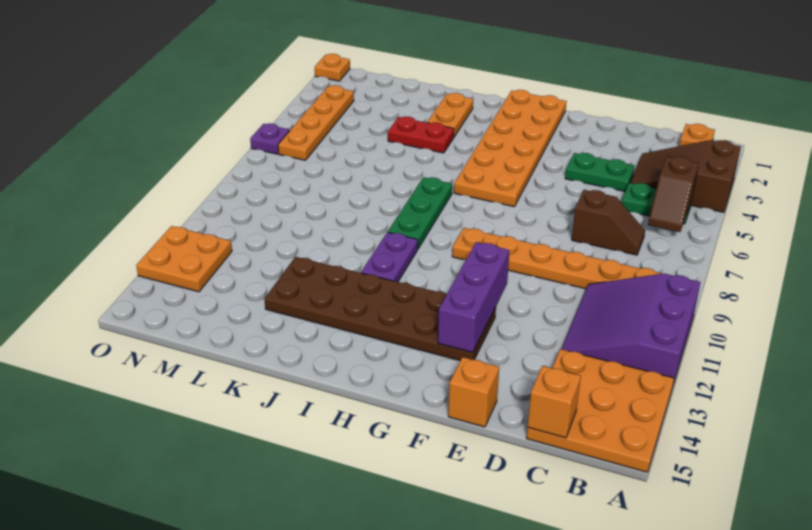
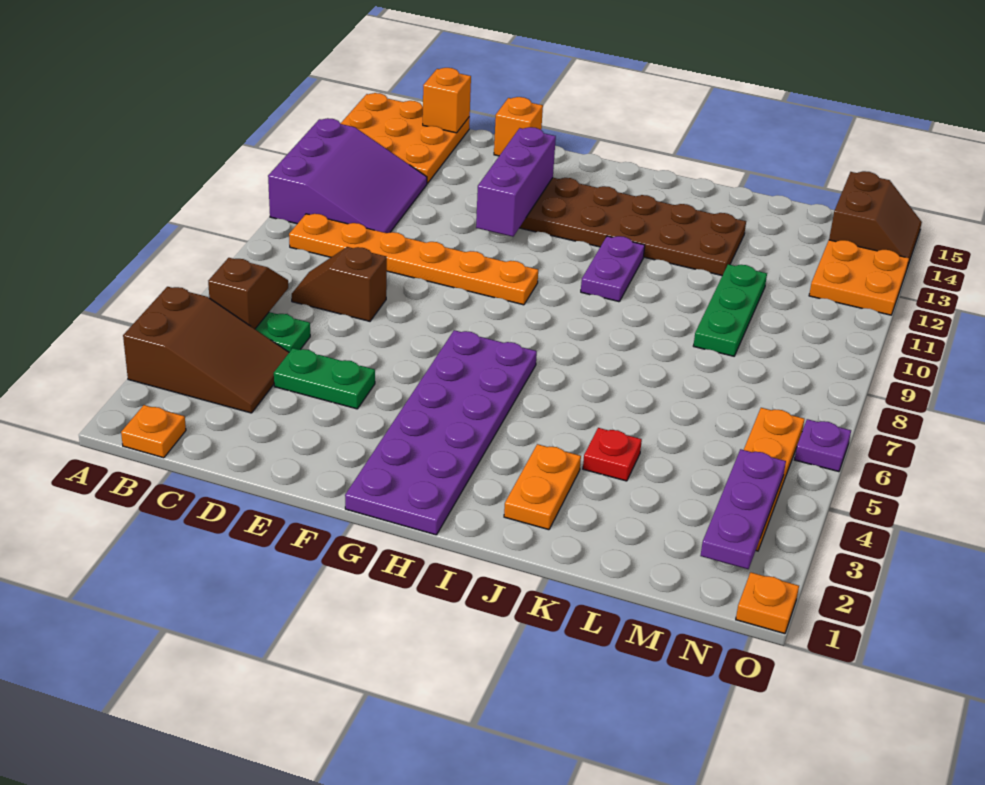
orange 2x6 plate [454,90,567,207] -> purple 2x6 plate [345,330,537,535]
green 1x3 plate [388,177,452,249] -> green 1x3 plate moved to [693,264,767,356]
red 1x2 plate [388,116,454,153] -> red 1x1 plate [583,428,642,481]
none -> purple 1x3 plate [700,449,786,569]
none -> brown 2x2 slope [829,171,922,267]

